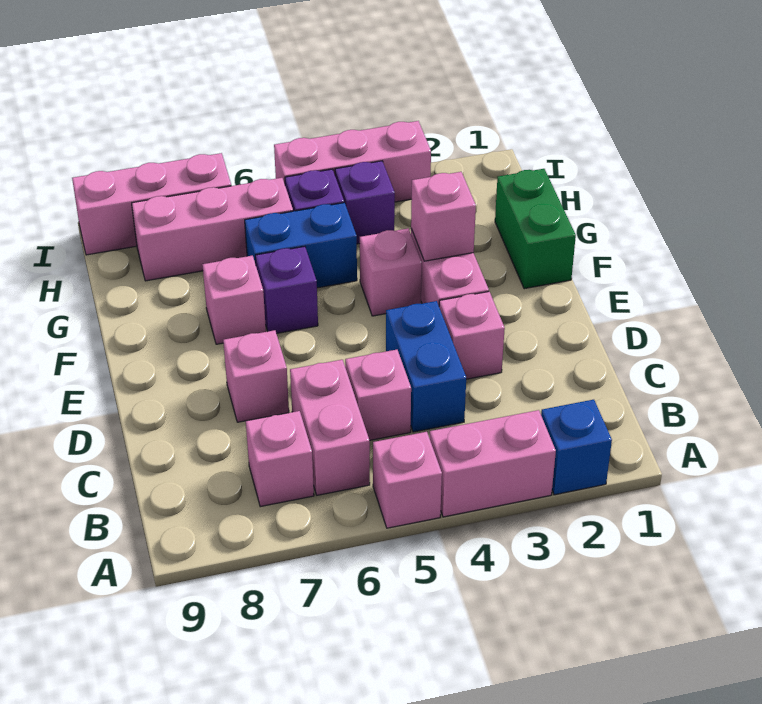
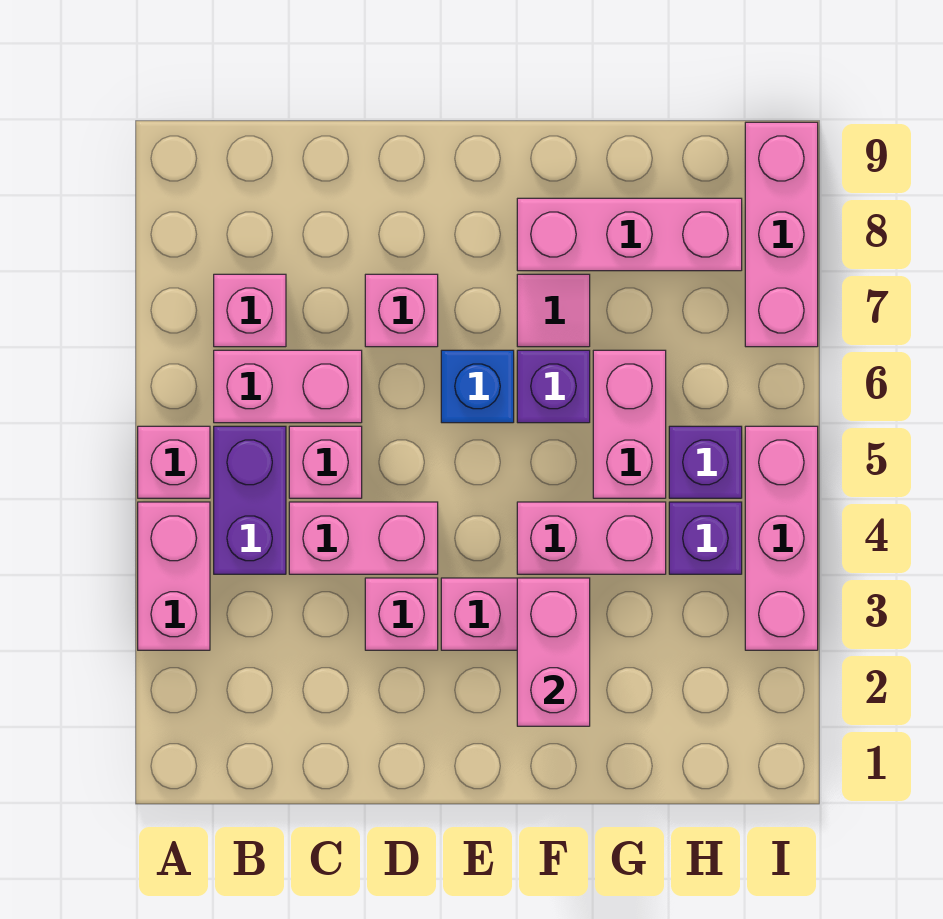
blue 1x1 brick [541,400,612,495] -> blue 1x1 brick moved to [441,350,514,423]
none -> purple 1x2 brick [214,426,286,574]
blue 1x2 brick [386,301,466,432] -> pink 1x2 brick [289,502,438,574]
green 1x2 brick [495,169,576,289] -> none
pink 1x1 brick [411,172,476,261] -> pink 1x2 brick [517,578,590,726]
pink 1x1 brick [360,229,422,316] -> pink 1x2 brick [517,502,666,574]
pink 1x1 brick [202,256,266,344] -> pink 1x1 tile [517,274,590,347]
blue 1x2 brick [245,203,357,288] -> pink 1x2 brick [593,350,666,498]
pink 1x3 brick [132,178,293,281] -> pink 1x3 brick turned to [517,198,742,271]

